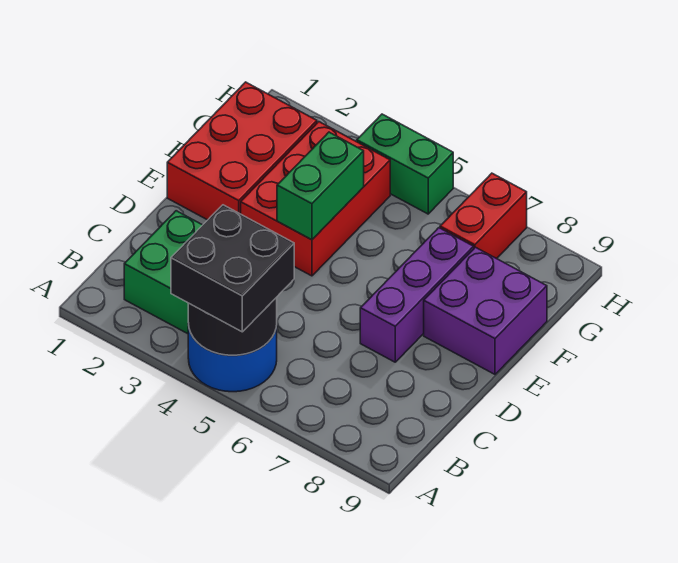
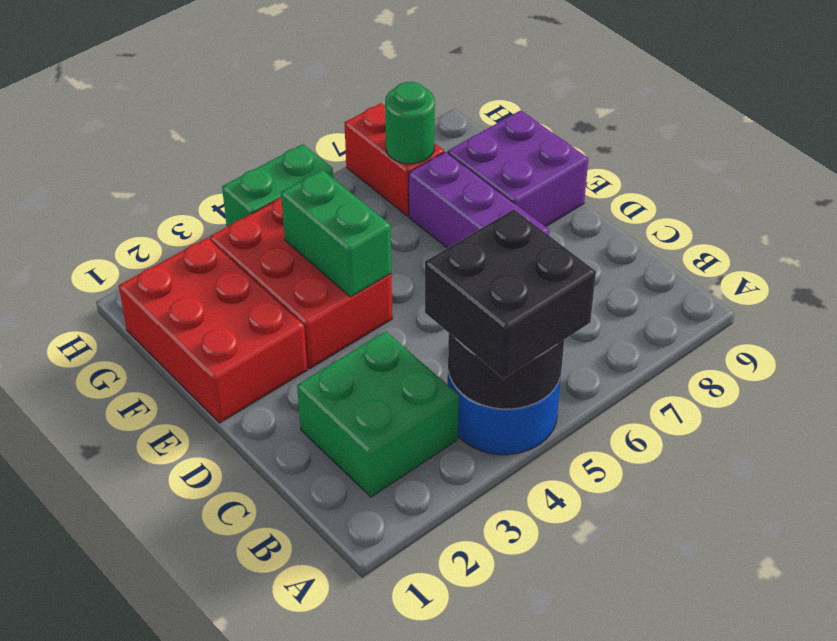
none -> green 1x1 round brick [385,82,435,164]

